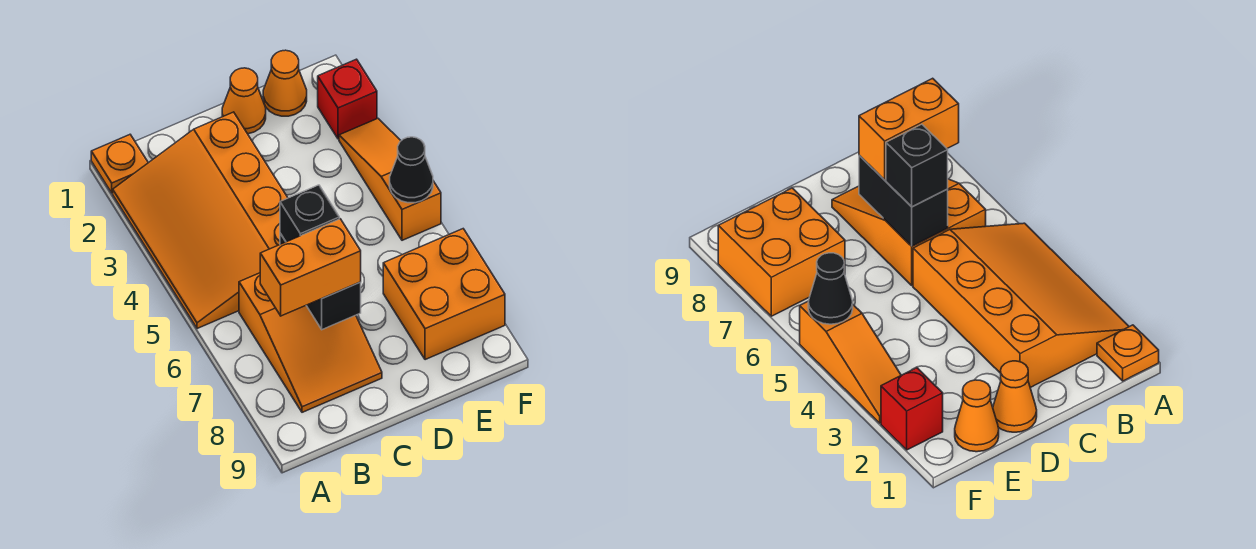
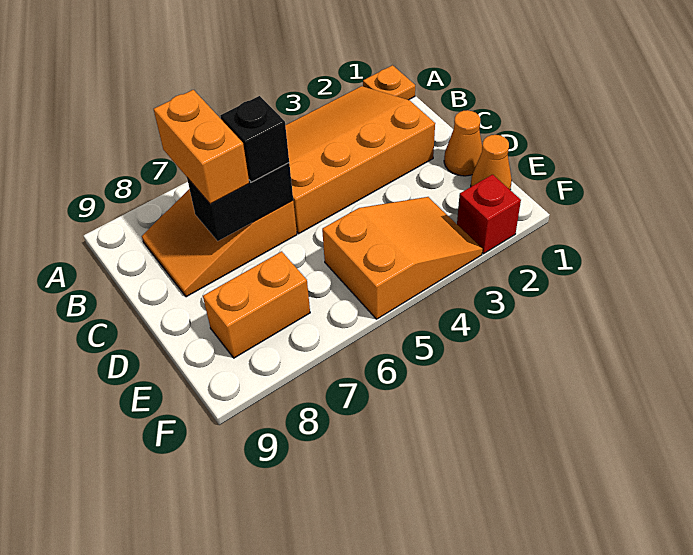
orange 2x2 brick [383,229,505,360] -> orange 1x2 brick [203,251,310,358]
orange 1x3 slope [339,118,441,240] -> orange 2x3 slope [322,197,483,319]
black 1x1 cone [390,137,433,203] -> none

